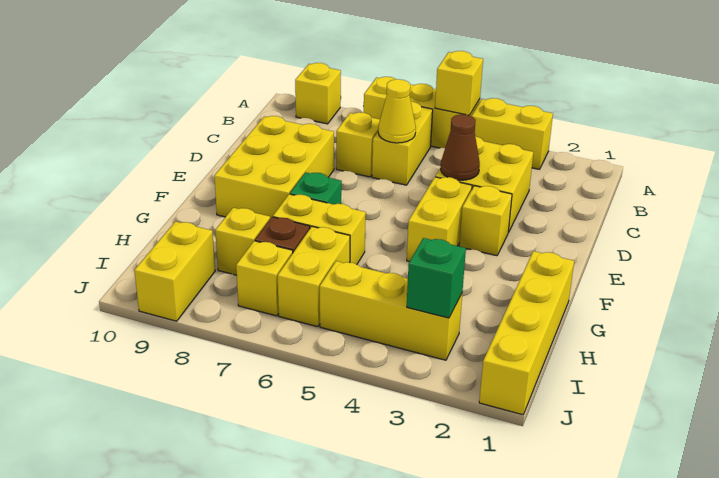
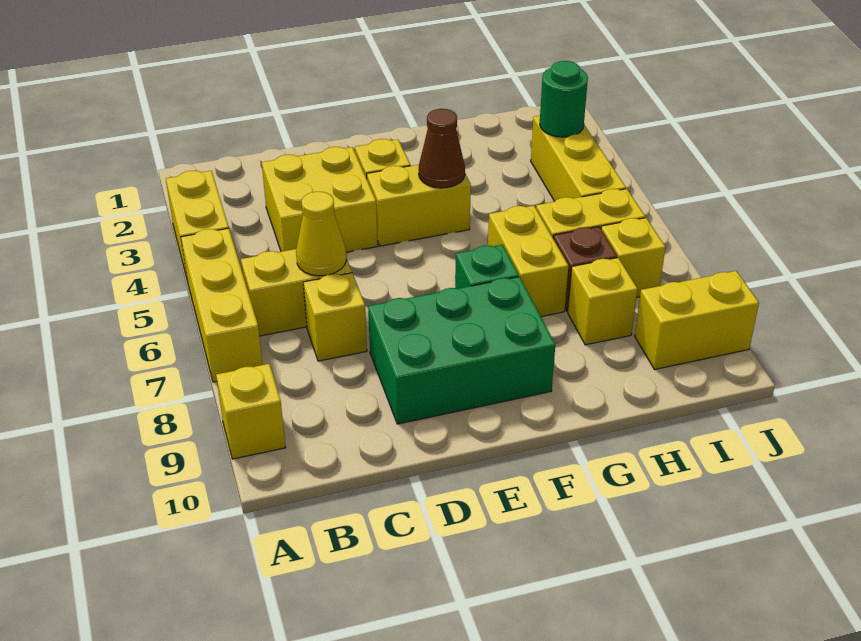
yellow 1x1 brick [435,51,483,115] -> none
brown 1x1 cone [441,114,480,180] -> brown 1x1 cone moved to [419,109,465,188]
yellow 2x3 brick [214,116,334,219] -> green 2x3 brick [368,277,555,424]
yellow 1x4 brick [479,251,574,415] -> none
green 1x1 brick [407,238,466,318] -> green 1x1 round brick [540,61,588,137]

